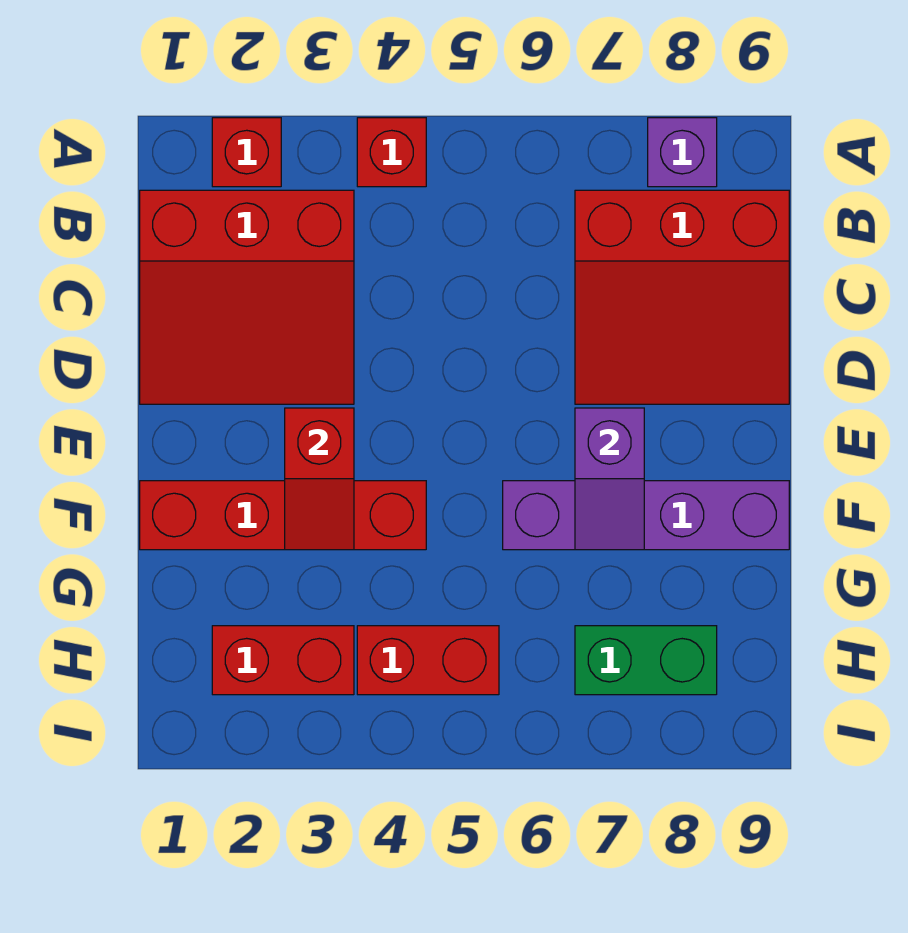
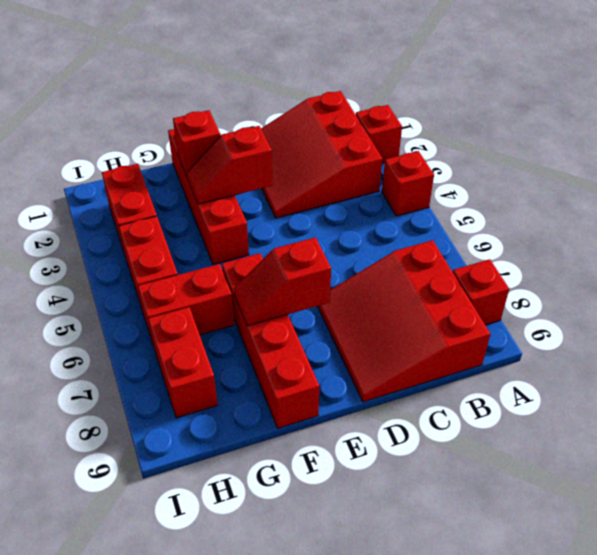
purple 1x1 brick [648,118,717,187] -> red 1x1 brick [453,259,509,325]
purple 1x2 slope [575,408,644,550] -> red 1x2 slope [234,237,331,326]
none -> red 1x1 brick [173,110,220,176]
purple 1x4 brick [503,481,789,550] -> red 1x4 brick [222,253,319,428]
none -> red 1x2 brick [138,264,234,346]
green 1x2 brick [575,626,717,695] -> red 1x2 brick [148,307,218,418]

